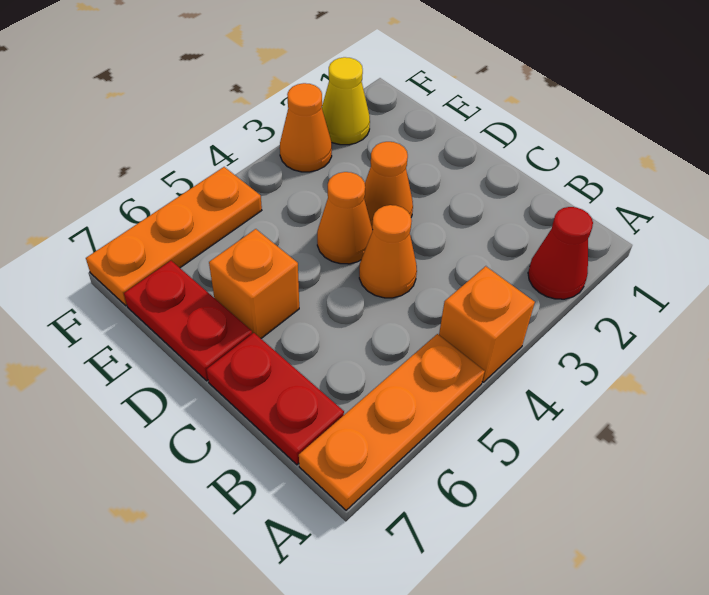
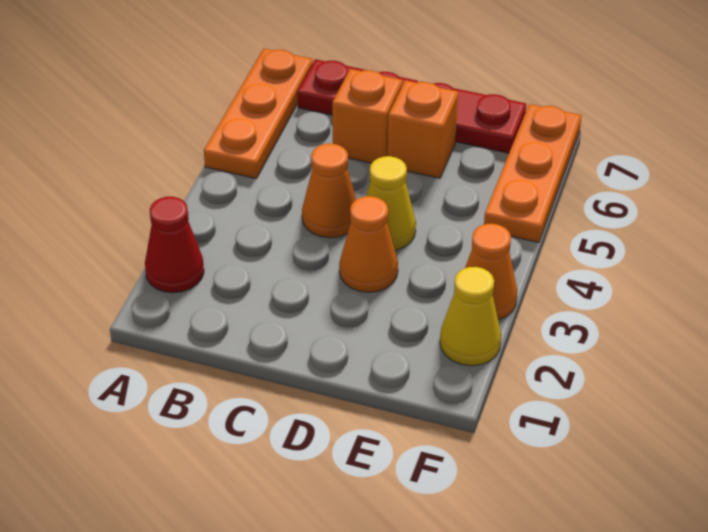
orange 1x1 brick [439,266,535,382] -> orange 1x1 brick moved to [332,69,402,163]
orange 1x1 cone [317,172,373,264] -> yellow 1x1 cone [366,156,416,250]

